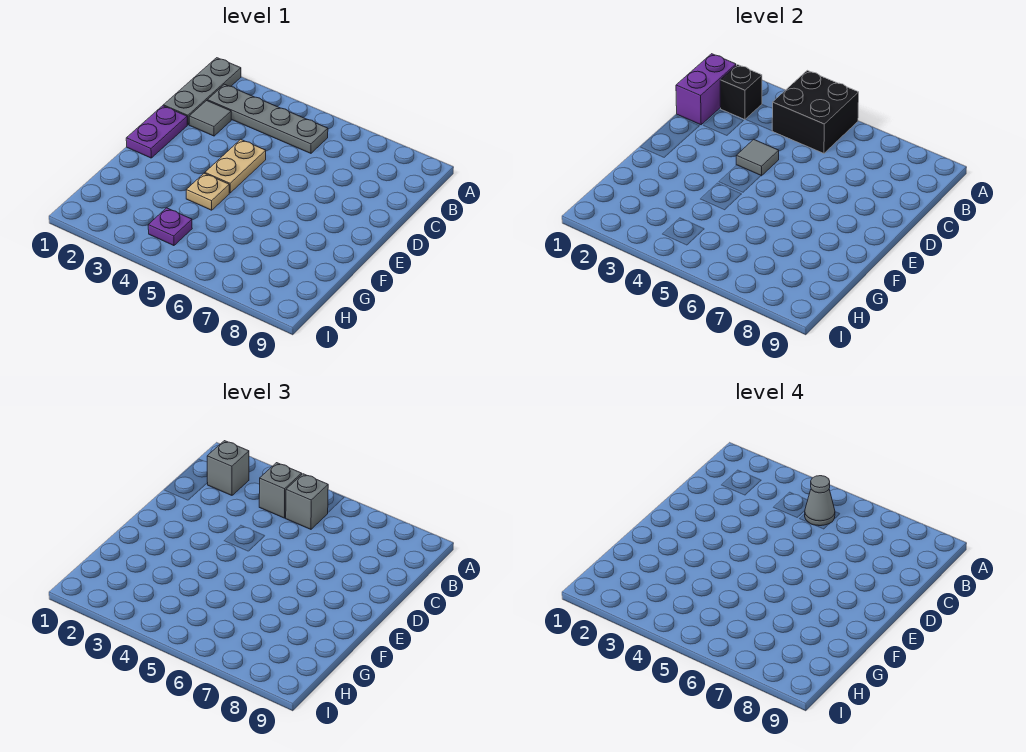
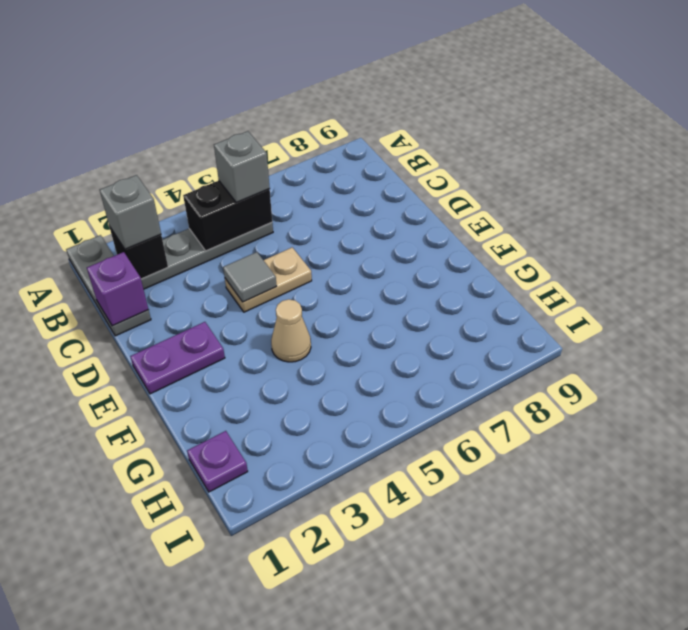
black 2x2 brick [772,70,859,153] -> black 1x2 brick [183,181,272,251]
purple 1x2 brick [676,54,736,125] -> purple 1x1 brick [87,252,148,326]
grey 1x1 brick [259,463,302,518] -> none
grey 1x1 cone [805,476,835,526] -> none
grey 1x1 tile [189,101,231,136] -> none
purple 1x2 plate [126,106,187,158] -> purple 1x2 plate turned to [130,322,225,394]
tan 1x2 plate [205,139,266,193] -> tan 1x2 plate turned to [225,247,312,312]
tan 1x1 plate [186,173,229,210] -> tan 1x1 cone [271,299,311,362]
purple 1x1 plate [148,208,192,246] -> purple 1x1 plate moved to [187,431,248,492]

